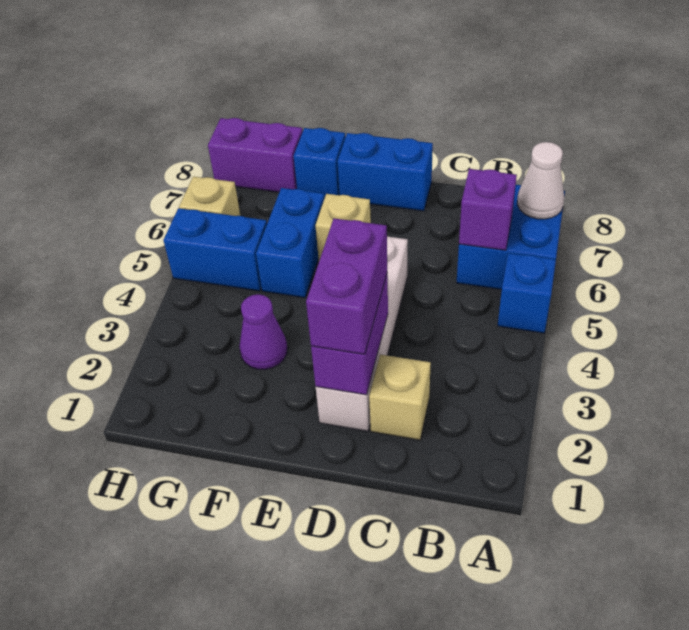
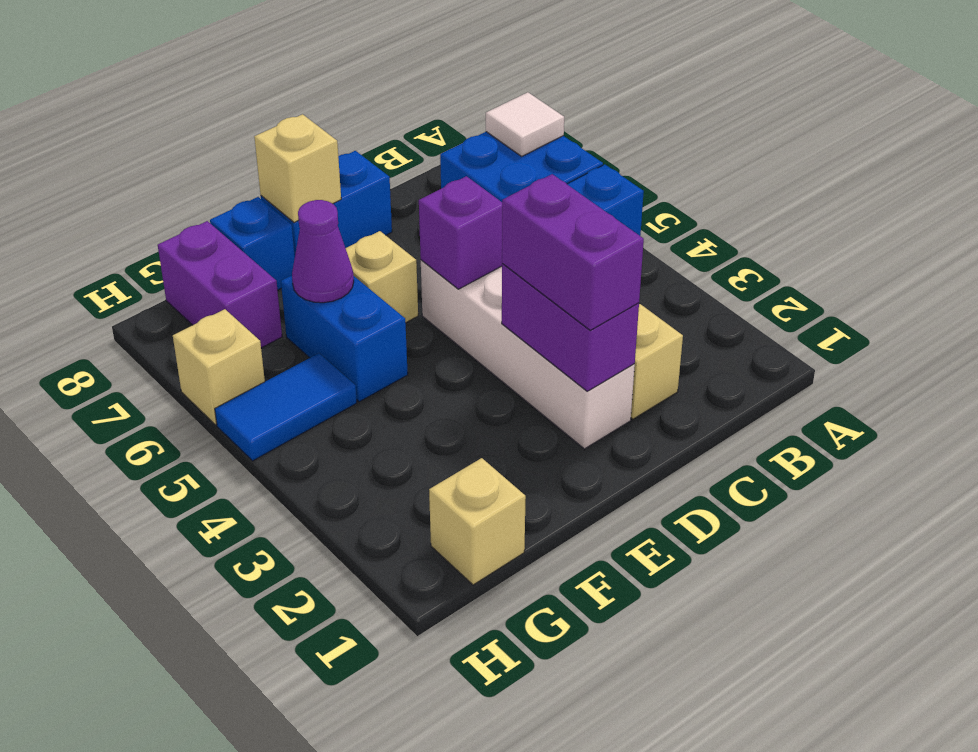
white 1x1 cone [517,142,564,219] -> white 1x1 tile [486,92,564,156]
purple 1x1 brick [459,169,517,250] -> purple 1x1 brick moved to [419,176,502,289]
none -> tan 1x1 brick [254,114,341,222]
purple 1x1 cone [239,294,287,370] -> purple 1x1 cone moved to [292,200,354,303]
none -> tan 1x1 brick [429,458,526,585]
blue 1x2 brick [163,208,267,291] -> blue 1x2 tile [215,353,357,461]
purple 1x2 brick [208,118,303,192] -> purple 1x2 brick turned to [158,221,282,348]

